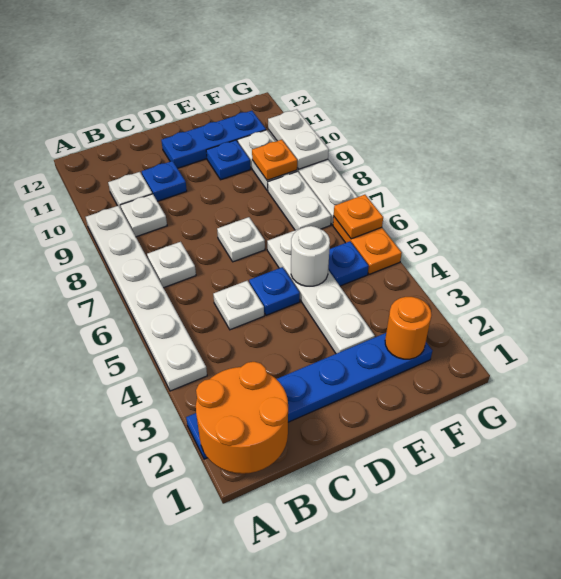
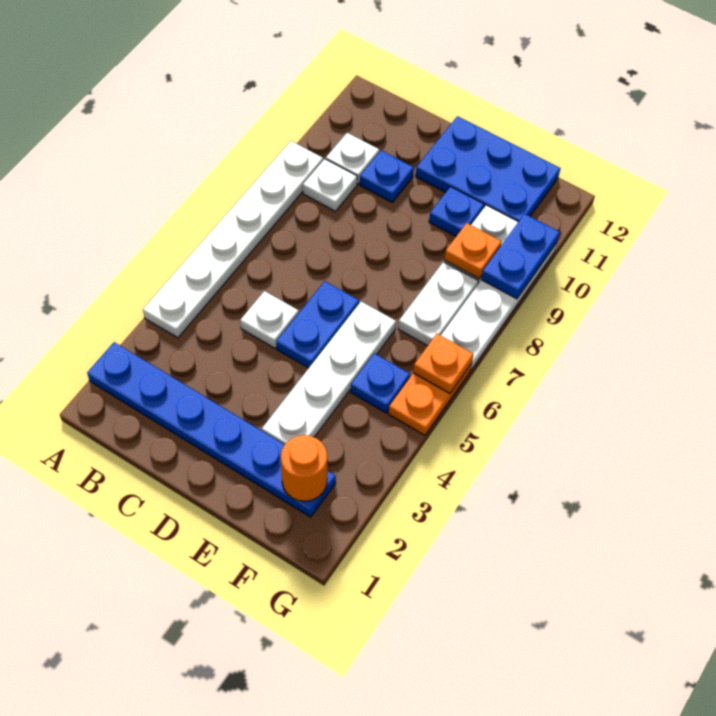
orange 2x2 round brick [196,362,288,474] -> none
white 1x1 plate [147,242,196,288] -> none
blue 1x1 plate [249,267,300,315] -> blue 1x2 plate [277,281,359,368]
white 1x1 plate [217,217,265,262] -> none
blue 1x3 plate [161,111,266,168] -> blue 2x3 plate [416,116,560,222]
white 1x1 round brick [291,226,330,286] -> none
white 1x2 plate [268,109,329,169] -> blue 1x2 plate [481,214,560,299]

